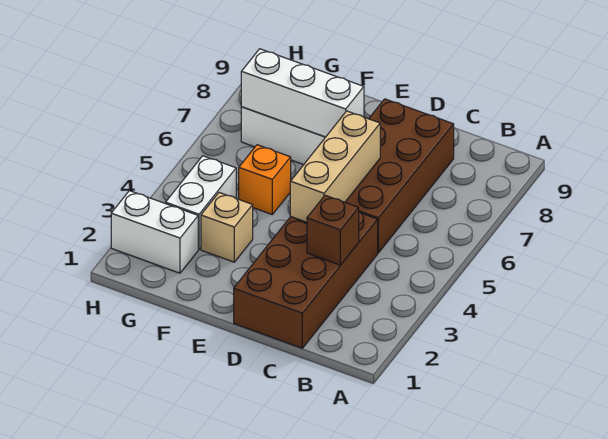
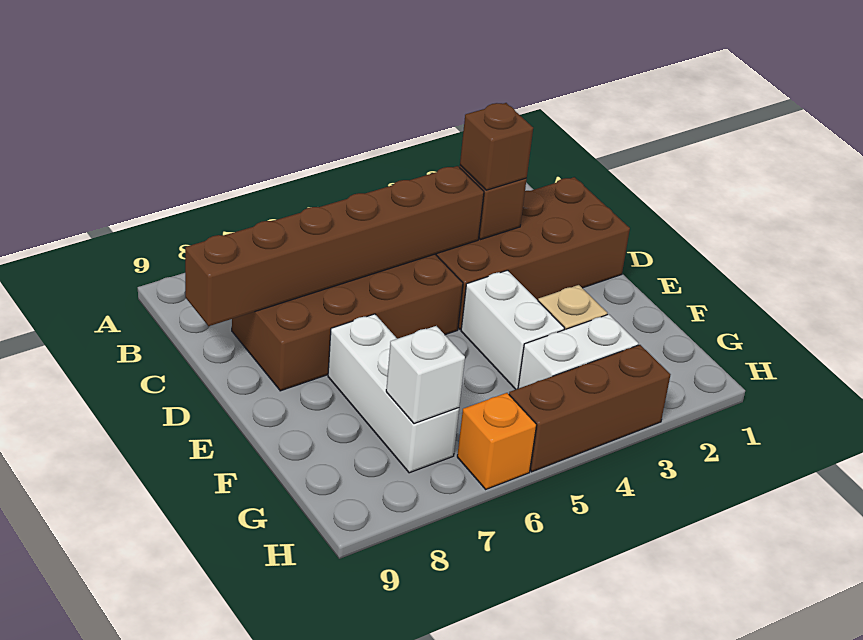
none -> brown 1x1 brick [460,103,533,190]
none -> brown 1x6 brick [185,166,484,326]
tan 1x3 brick [290,111,380,222] -> none
white 1x3 brick [241,49,364,137] -> white 1x1 brick [386,326,465,424]
orange 1x1 brick [239,145,291,214] -> orange 1x1 brick moved to [457,393,537,489]
white 1x2 brick [111,191,198,273] -> white 1x2 brick moved to [461,270,565,389]
none -> brown 1x3 brick [509,345,670,472]

